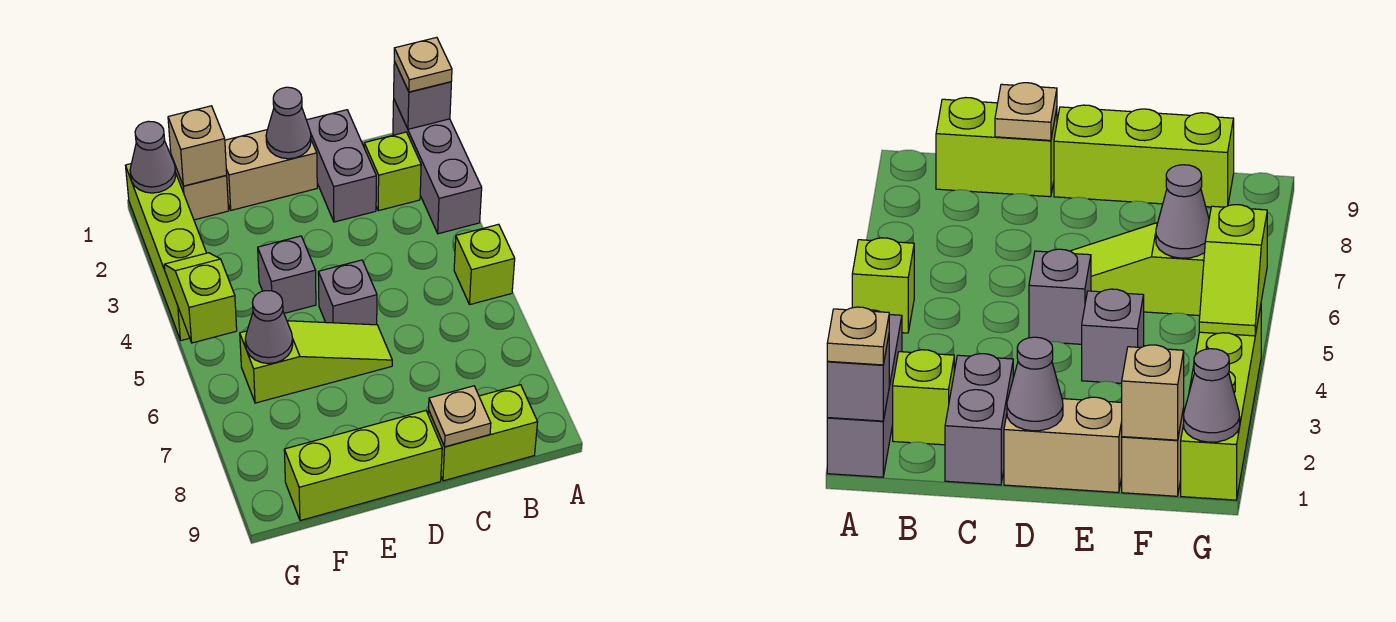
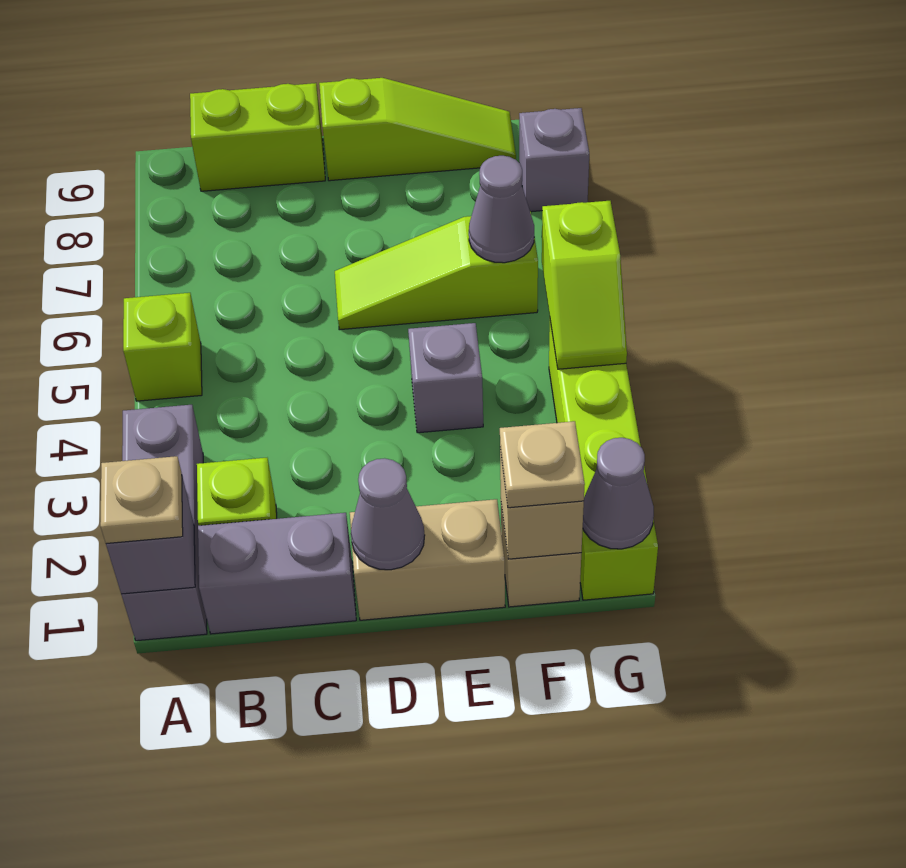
grey 1x2 brick [307,110,376,222] -> grey 1x2 brick turned to [198,513,356,634]
tan 1x1 plate [429,386,491,447] -> tan 1x1 plate moved to [500,421,585,508]
grey 1x1 brick [318,260,377,325] -> grey 1x1 brick moved to [519,108,589,212]
lime 1x3 brick [284,411,442,521] -> lime 1x3 slope [319,78,516,181]

